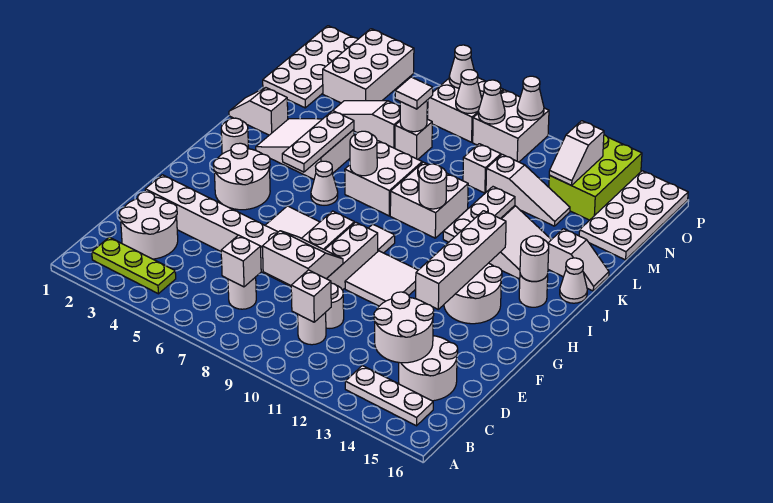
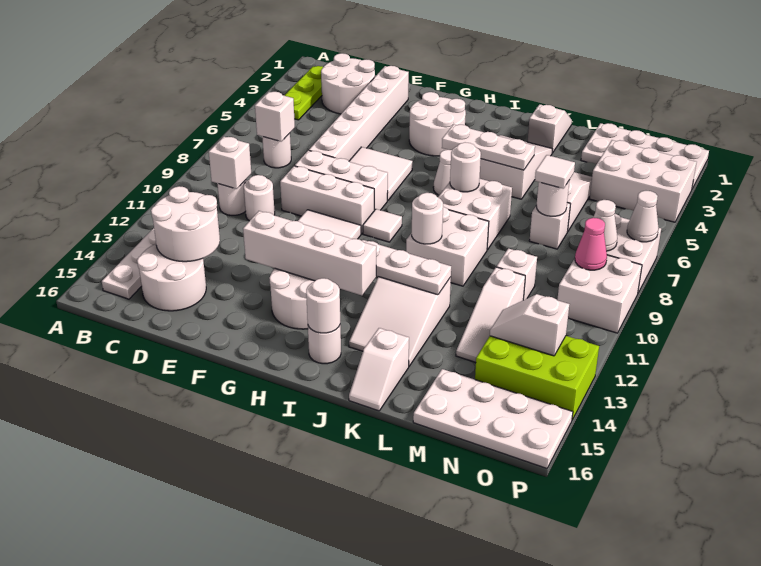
white 2x2 slope [262,231,343,285] -> none
white 1x1 round brick [221,118,249,154] -> none
white 1x1 cone [560,258,587,303] -> none
white 1x1 cone [478,80,505,124] -> pink 1x1 cone [575,218,607,270]
white 1x1 cone [517,76,544,120] -> none

